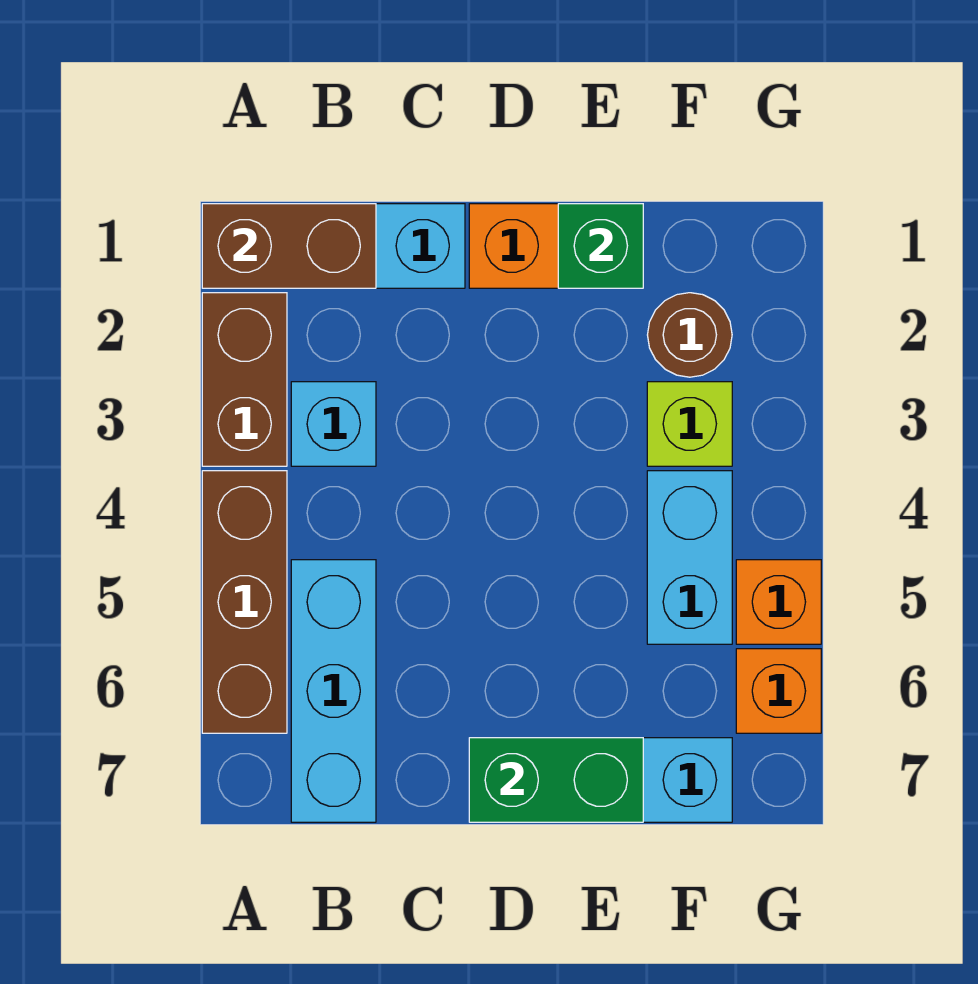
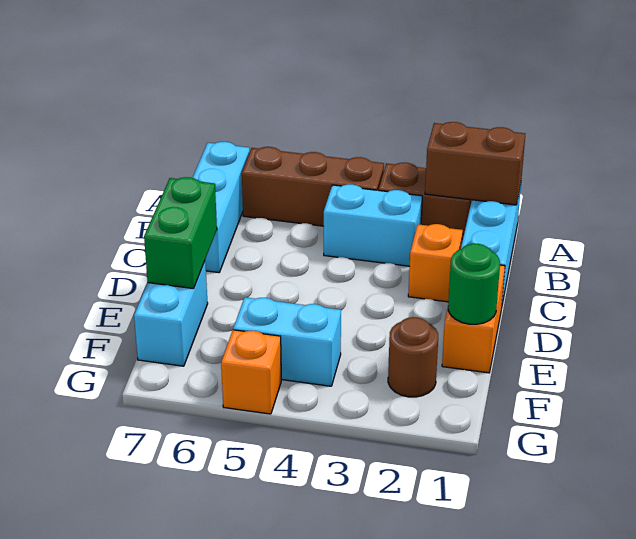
brown 1x2 brick [202,204,376,288] -> brown 1x2 brick turned to [425,122,525,205]
cyan 1x1 brick [291,382,376,466] -> cyan 1x2 brick [324,184,422,266]
cyan 1x3 brick [291,560,376,822] -> cyan 1x3 brick turned to [193,142,250,273]
green 1x1 brick [558,204,643,288] -> green 1x1 round brick [448,244,500,324]
lime 1x1 brick [647,382,732,466] -> none
orange 1x1 brick [736,649,821,733] -> orange 1x1 brick moved to [408,224,463,302]

